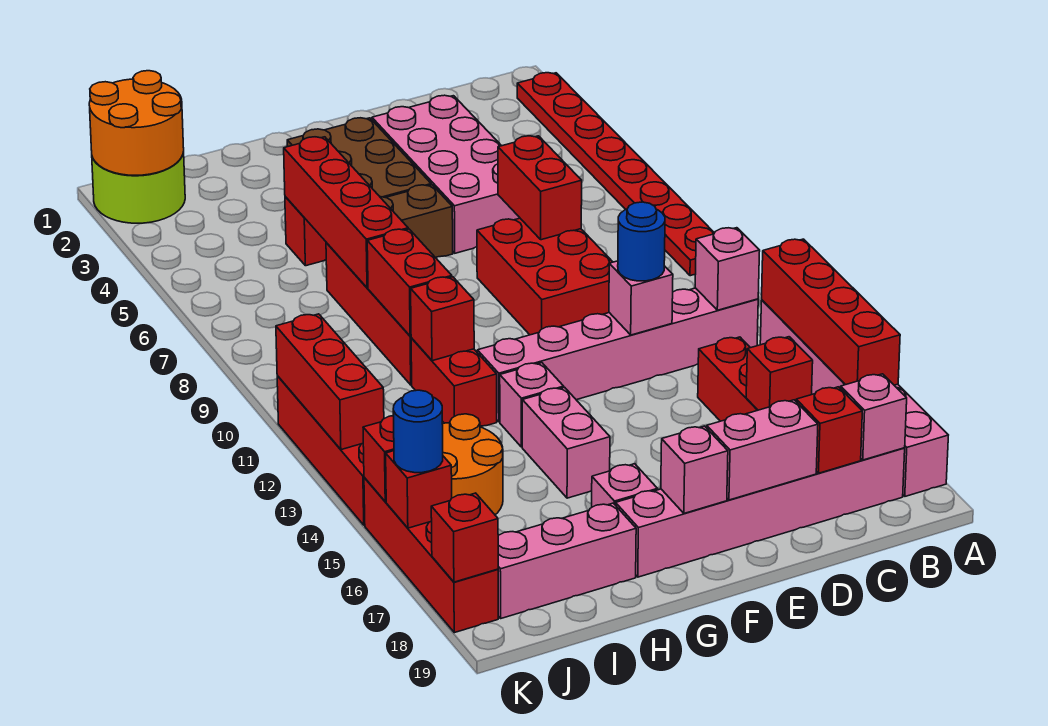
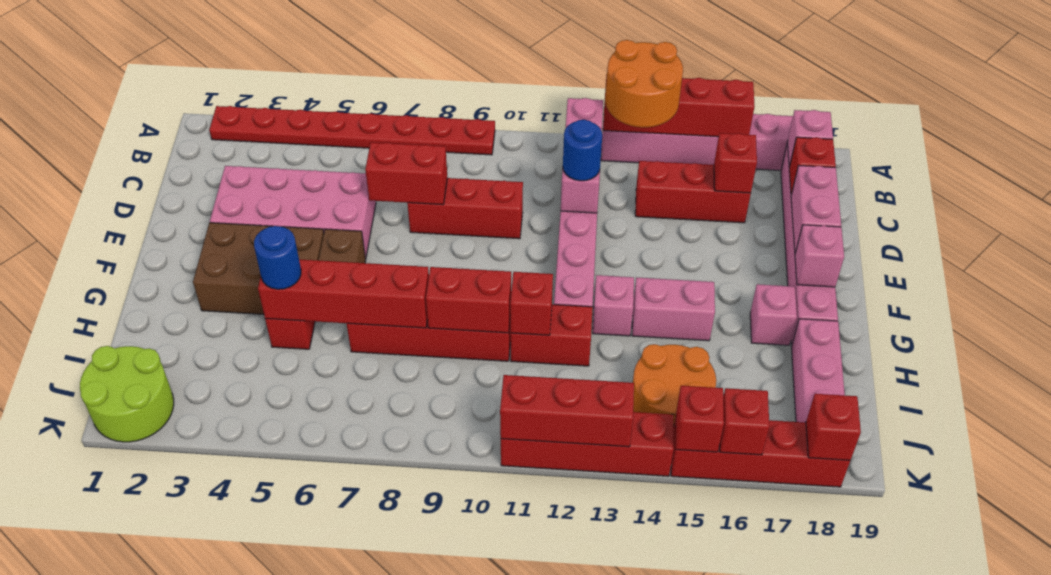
red 2x3 brick [477,218,612,335] -> red 1x3 brick [407,178,523,239]
orange 2x2 round brick [89,71,184,175] -> orange 2x2 round brick moved to [605,40,683,127]
blue 1x1 round brick [393,390,443,473] -> blue 1x1 round brick moved to [254,226,301,289]

